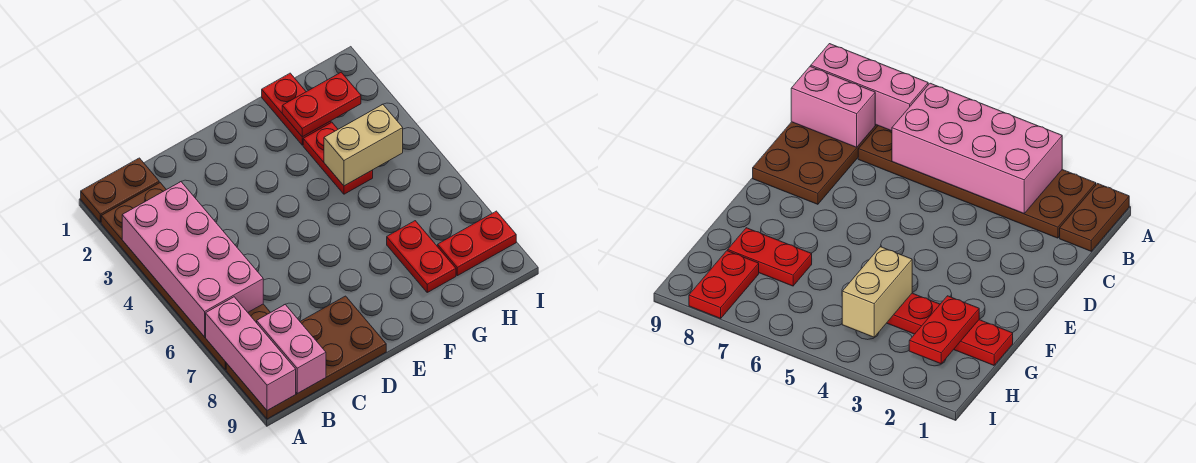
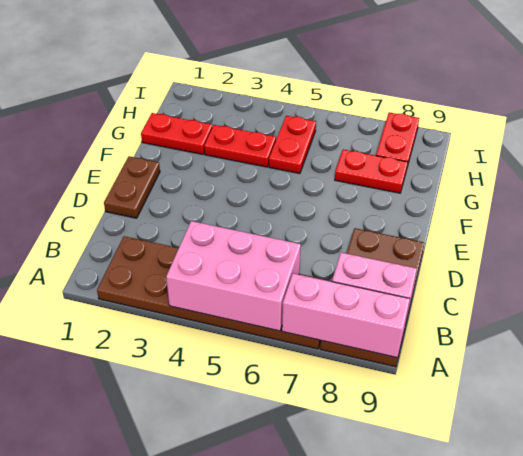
brown 1x2 plate [81,158,159,222] -> brown 1x2 plate moved to [104,156,160,218]
pink 2x4 brick [122,182,263,337] -> pink 2x3 brick [166,221,301,331]
red 1x2 plate [282,72,361,137] -> red 1x2 plate moved to [269,116,316,174]
tan 1x2 brick [324,104,403,186] -> none

